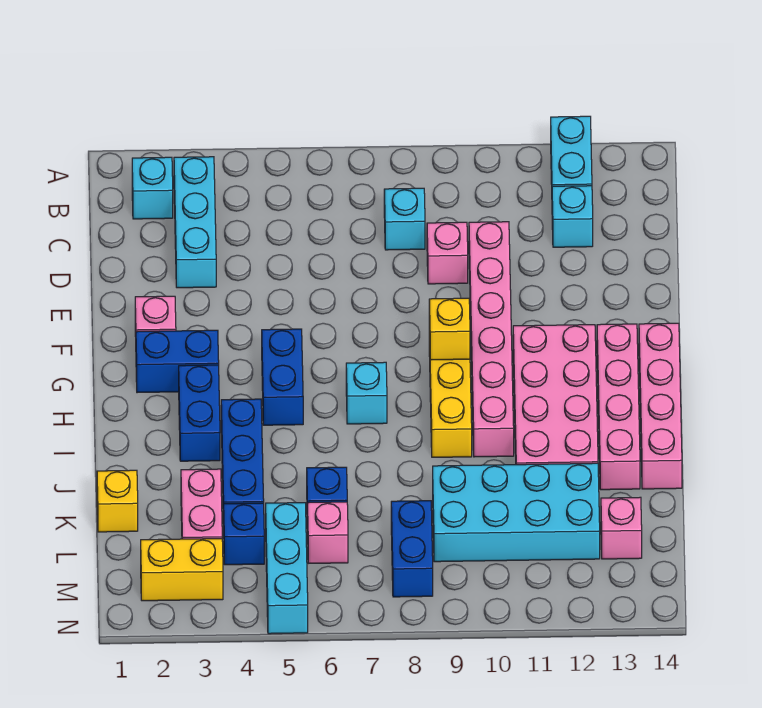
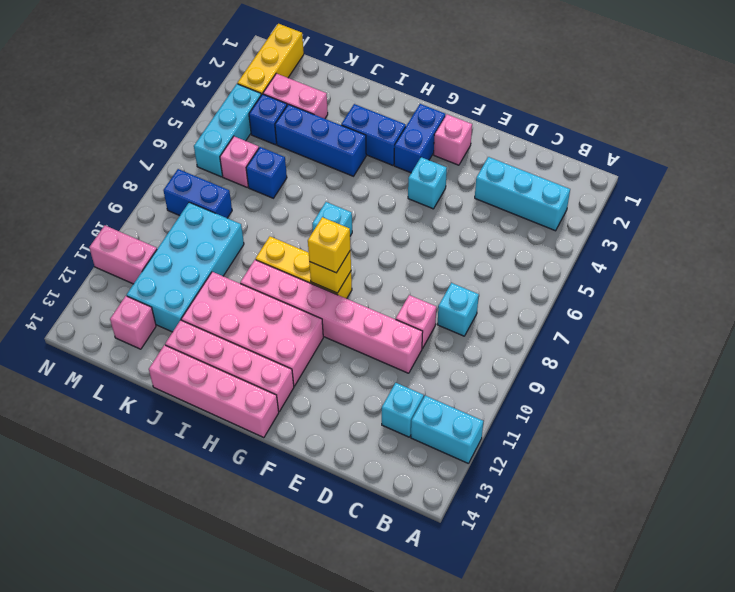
cyan 1x1 brick [132,157,173,219] -> cyan 1x1 brick moved to [408,157,447,209]
blue 1x2 brick [262,329,303,425] -> none
yellow 1x1 brick [97,470,138,532] -> yellow 1x1 brick moved to [308,217,350,273]
cyan 1x3 brick [266,503,308,634] -> cyan 1x3 brick turned to [194,84,261,177]
yellow 1x2 brick [141,539,223,601] -> yellow 1x3 brick [237,24,304,95]
none -> pink 1x2 brick [89,226,157,284]

